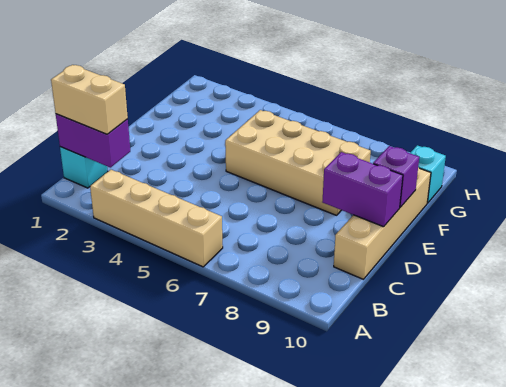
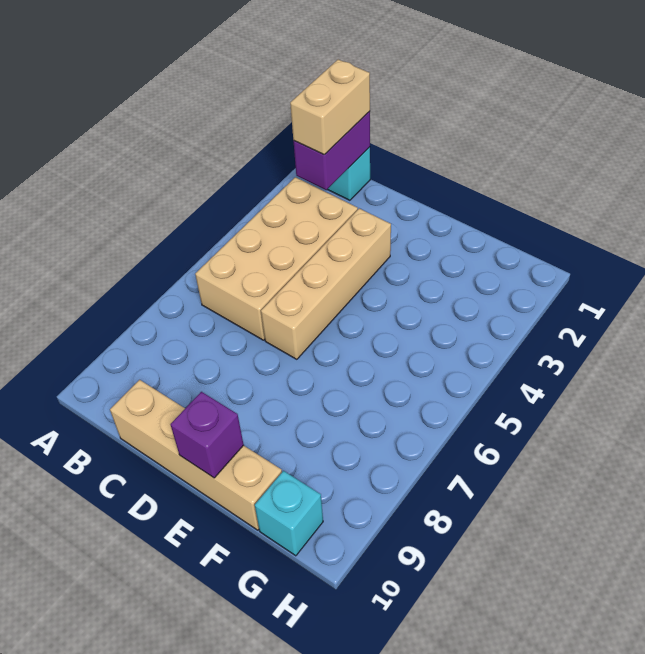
tan 1x4 brick [90,170,223,267] -> tan 1x4 brick moved to [261,208,391,359]
purple 1x2 brick [322,152,403,227] -> none
tan 2x4 brick [225,110,371,215] -> tan 2x4 brick moved to [195,177,358,340]

